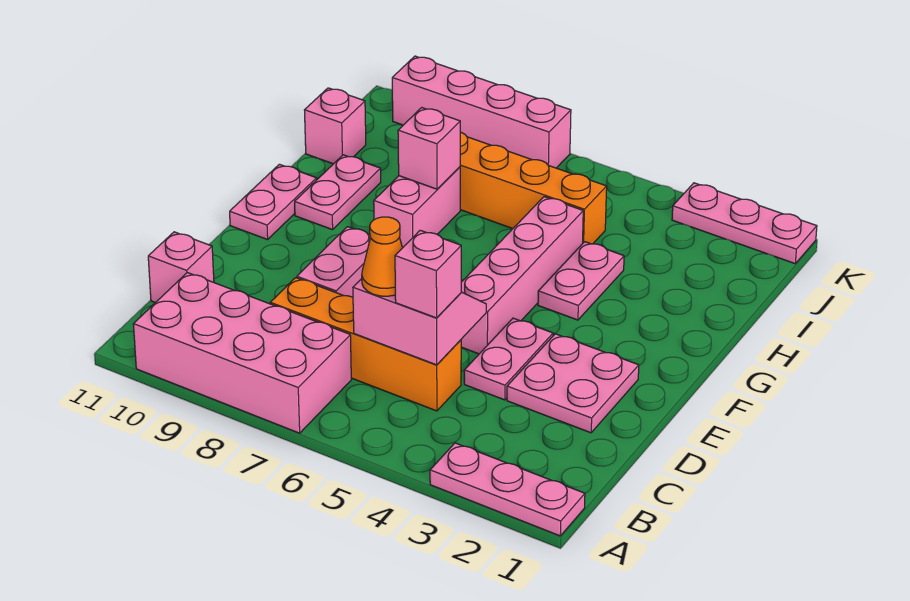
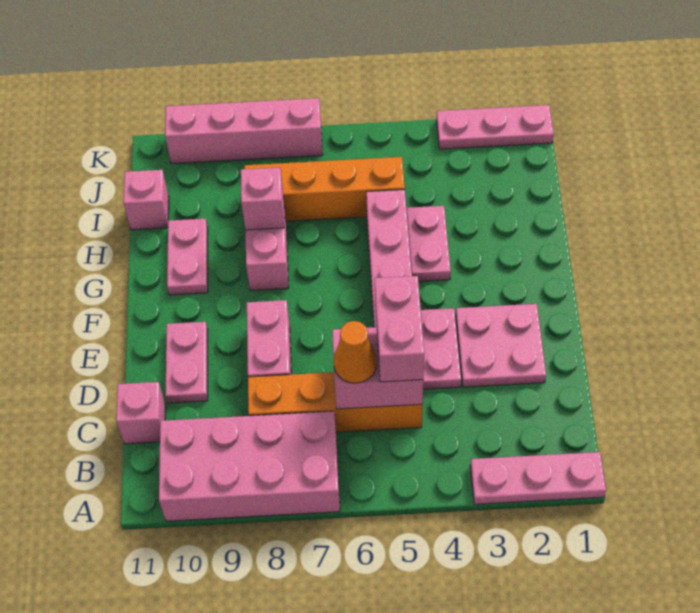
pink 1x1 brick [395,230,461,318] -> pink 1x2 brick [375,276,424,382]
pink 1x2 plate [230,164,317,240] -> pink 1x2 plate moved to [165,322,208,403]

